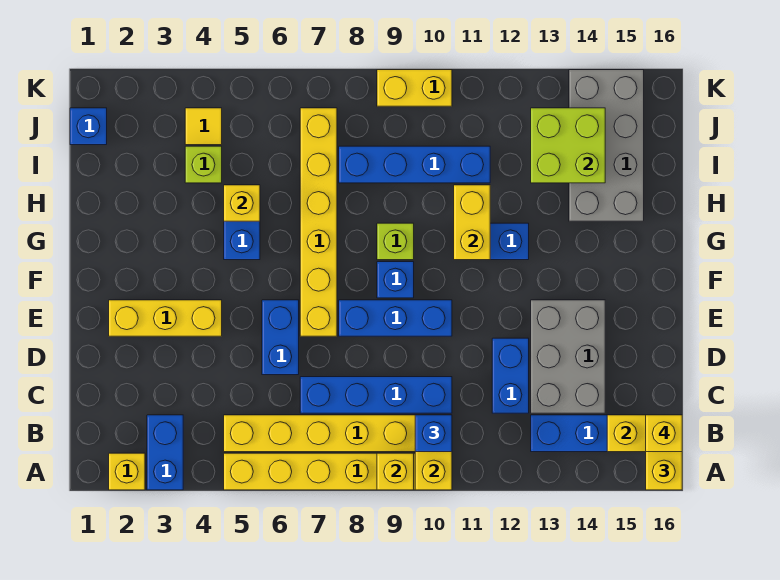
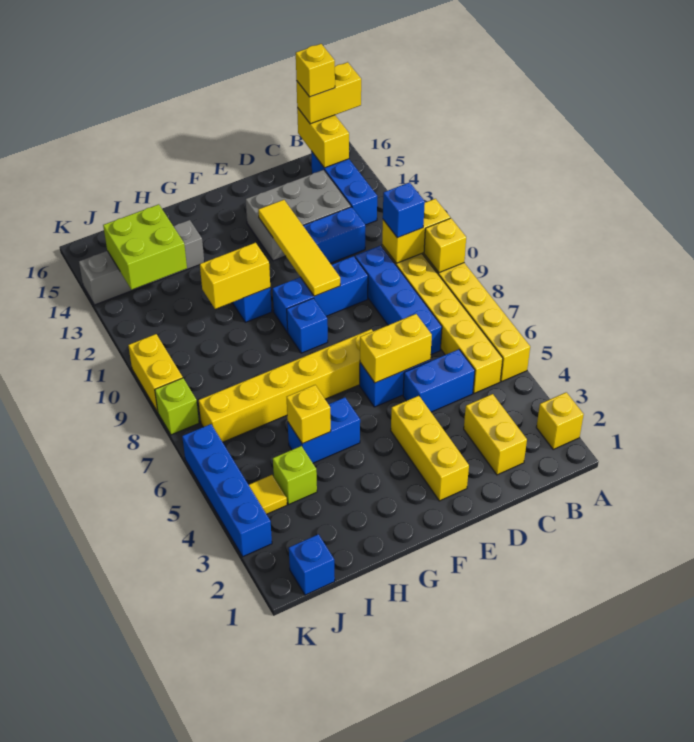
blue 1x2 brick [147,415,183,490] -> blue 1x2 brick moved to [403,349,475,412]
none -> yellow 1x2 brick [464,394,527,475]
none -> yellow 1x2 brick [360,314,432,383]
blue 1x3 brick [339,300,452,336] -> blue 1x3 brick turned to [272,256,368,332]
none -> yellow 1x4 tile [258,200,340,296]
lime 1x1 brick [377,223,414,260] -> lime 1x1 brick moved to [155,378,199,435]
grey 2x4 brick [569,70,644,221] -> grey 1x4 brick [79,220,204,305]
blue 1x4 brick [339,146,490,183] -> blue 1x4 brick moved to [182,424,272,557]

